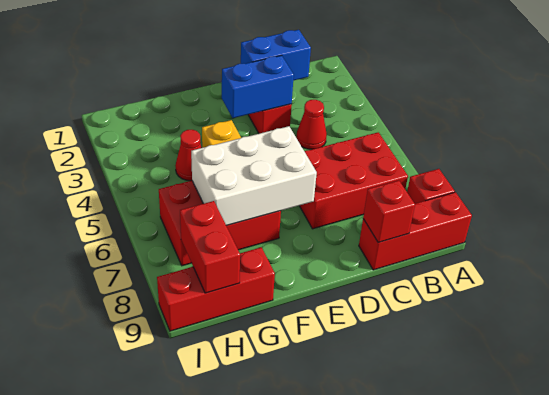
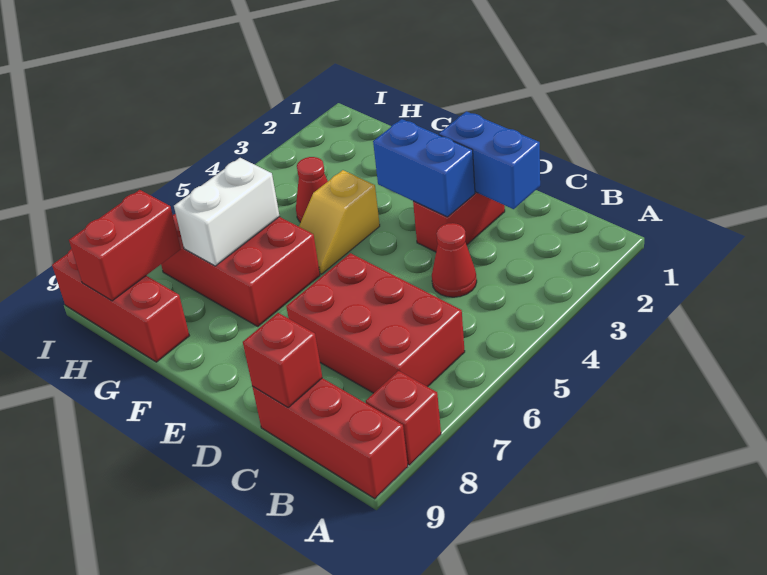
white 2x3 brick [191,126,317,226] -> white 1x2 brick [174,158,280,266]

